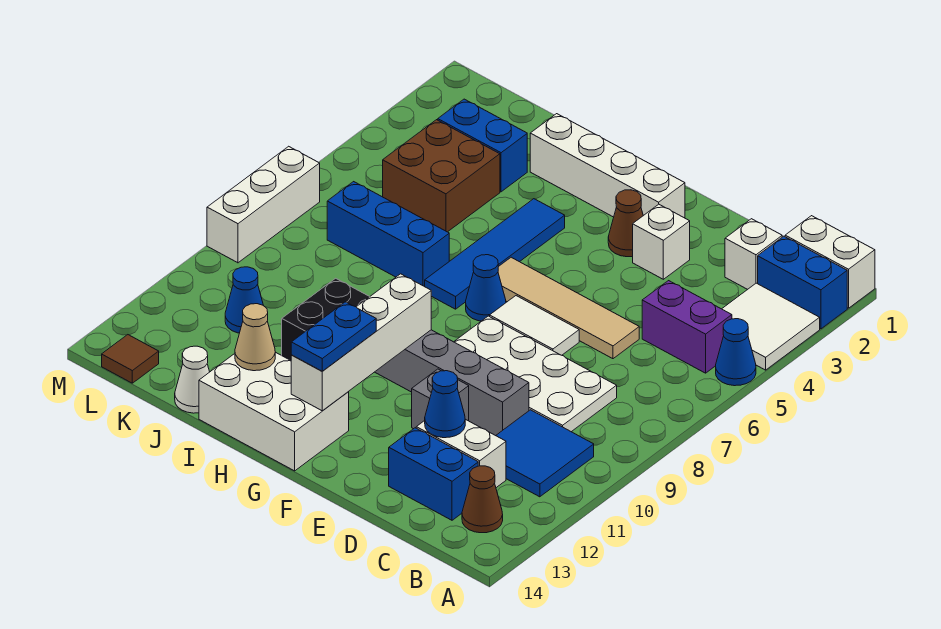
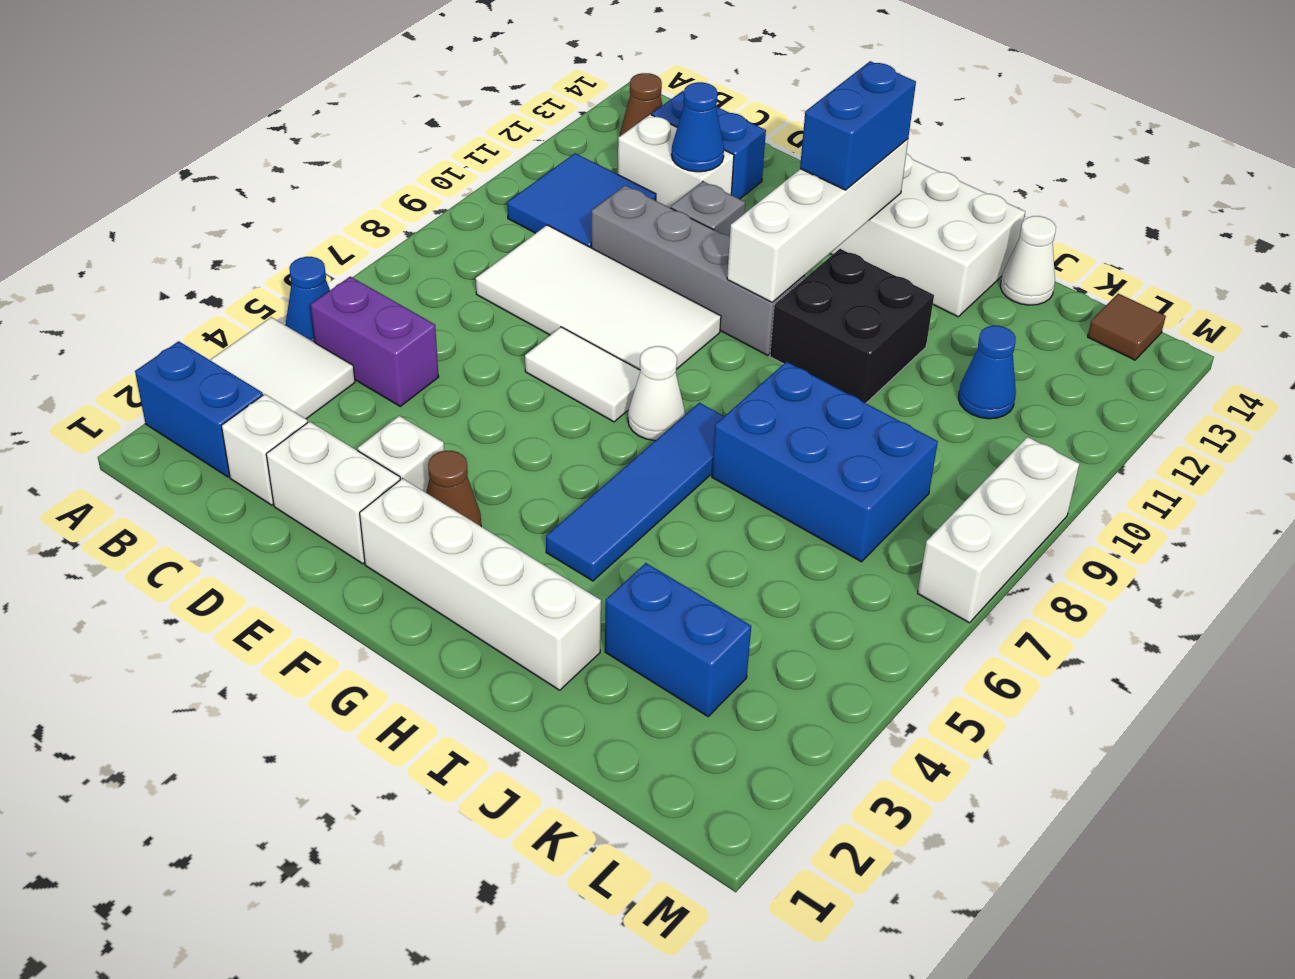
white 1x2 brick [785,216,875,308] -> white 1x2 brick moved to [266,422,400,564]
white 2x4 plate [454,316,617,432] -> white 2x4 tile [476,225,721,370]
tan 1x4 tile [498,257,639,359] -> none
blue 1x1 cone [466,255,506,321] -> white 1x1 cone [628,346,685,441]
blue 1x2 plate [291,302,376,371] -> blue 1x2 brick [800,61,916,190]
blue 1x3 brick [327,182,449,287] -> blue 2x3 brick [712,362,938,562]
tan 1x1 cone [235,304,275,371] -> none
brown 2x2 brick [383,120,500,232] -> none

